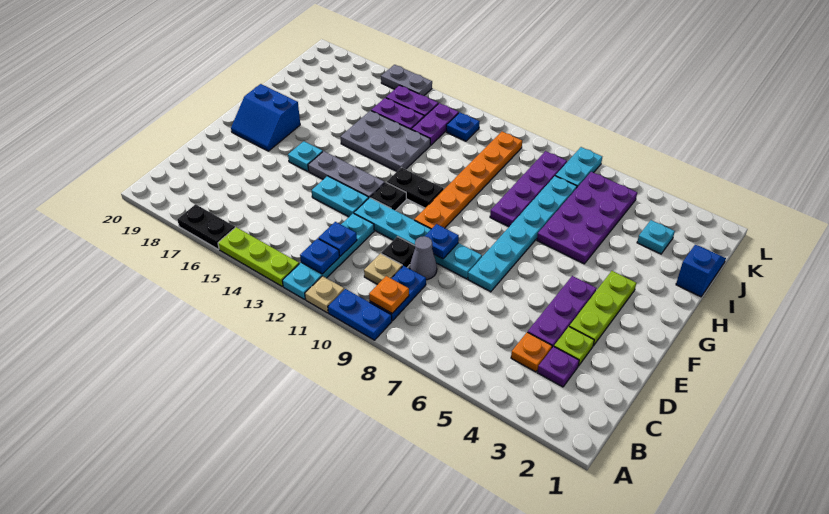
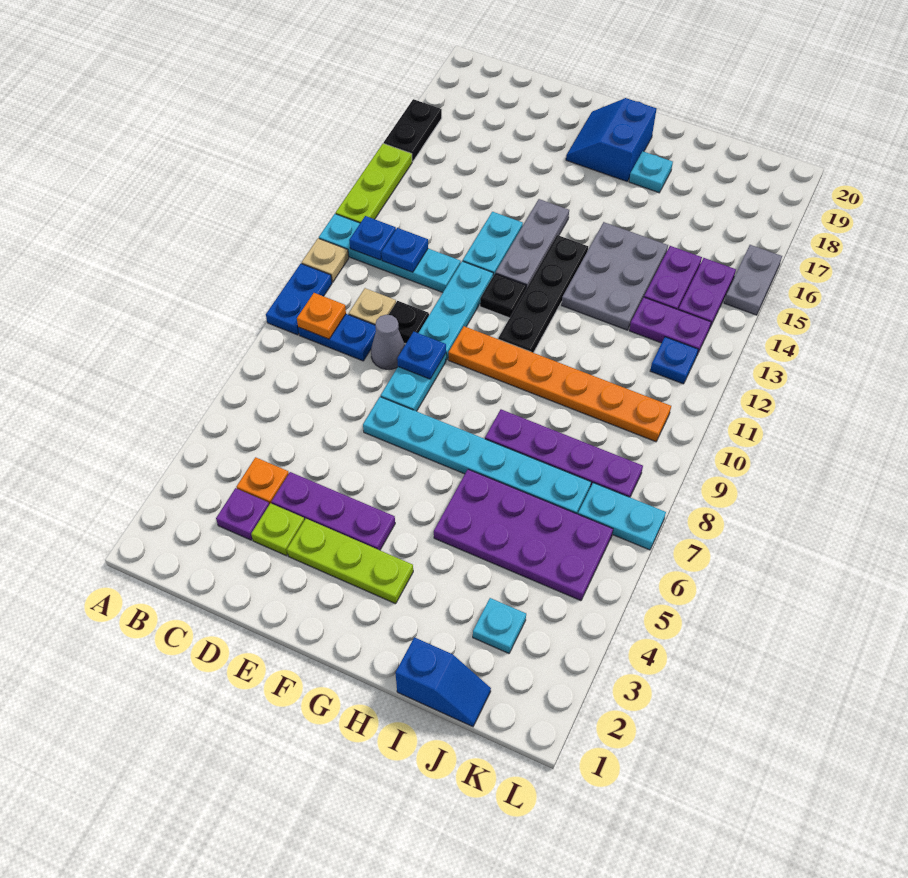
cyan 1x1 plate [288,141,323,171] -> cyan 1x1 plate moved to [629,151,673,193]
black 1x2 plate [387,168,444,208] -> black 1x4 plate [498,235,588,353]

